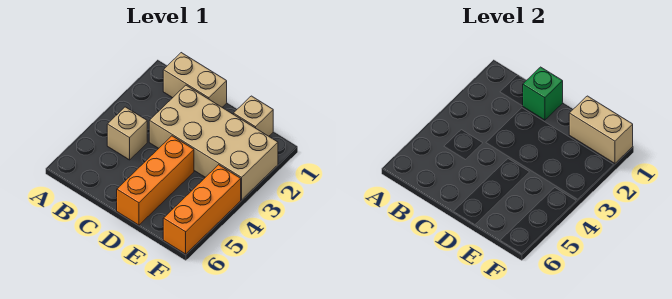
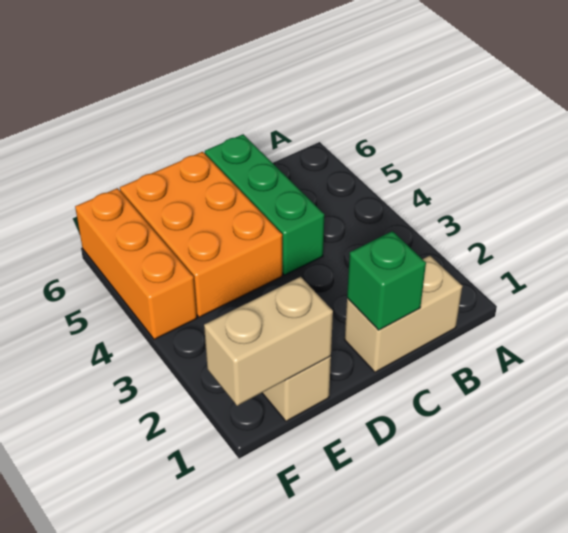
tan 1x1 brick [107,107,147,160] -> none
tan 2x4 brick [149,85,278,200] -> none
none -> green 1x3 brick [205,134,324,275]
orange 1x3 brick [117,136,194,225] -> orange 2x3 brick [120,152,282,317]

